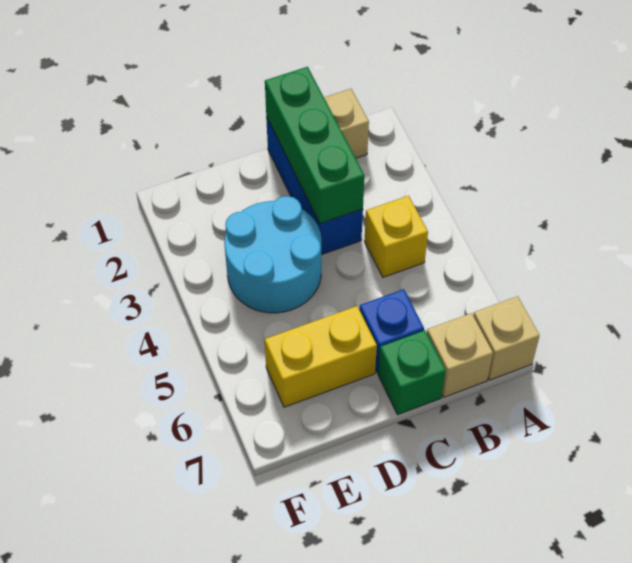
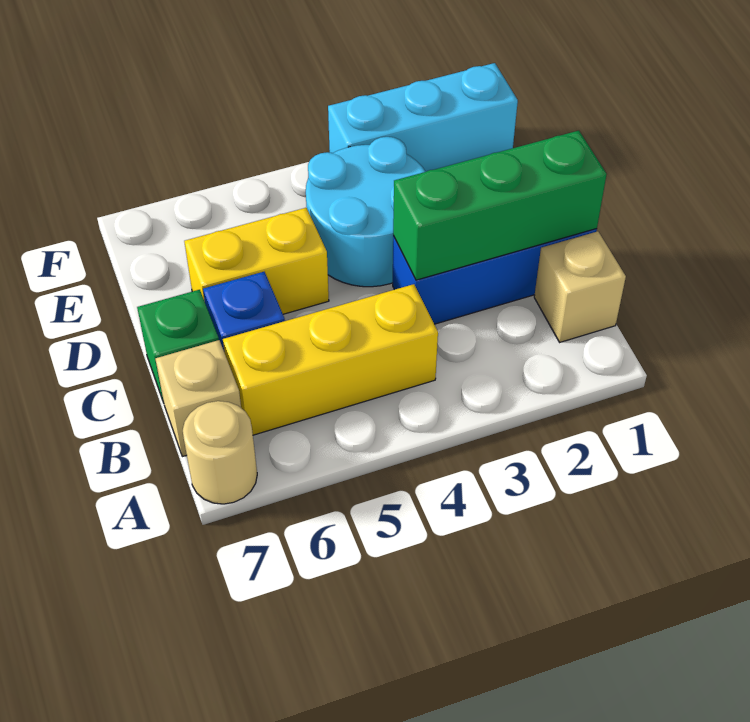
tan 1x1 brick [473,296,540,380] -> tan 1x1 round brick [183,401,257,504]
yellow 1x1 brick [364,196,428,277] -> yellow 1x3 brick [223,284,438,435]
yellow 1x2 brick [265,306,377,407] -> yellow 1x2 brick turned to [184,208,329,314]
none -> cyan 1x3 brick [328,63,518,172]

